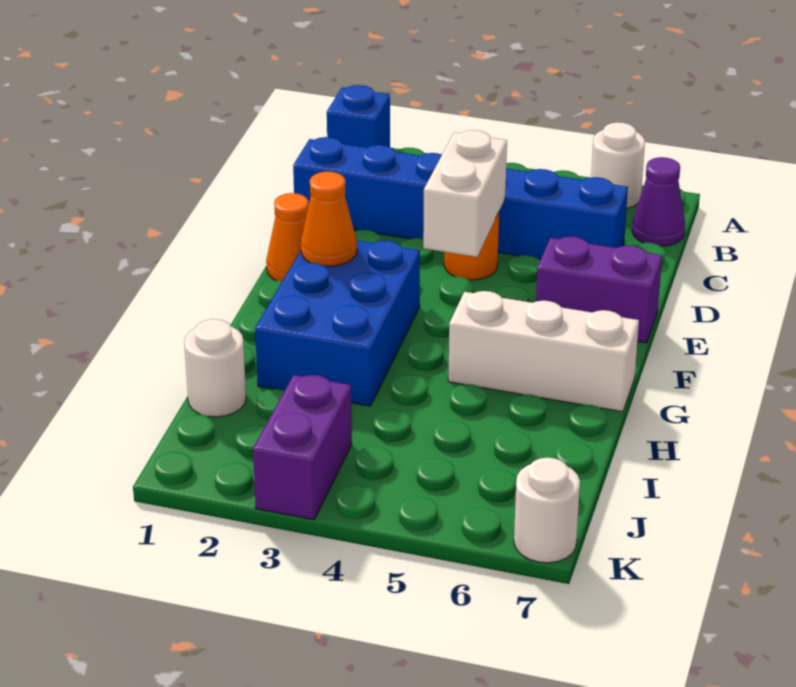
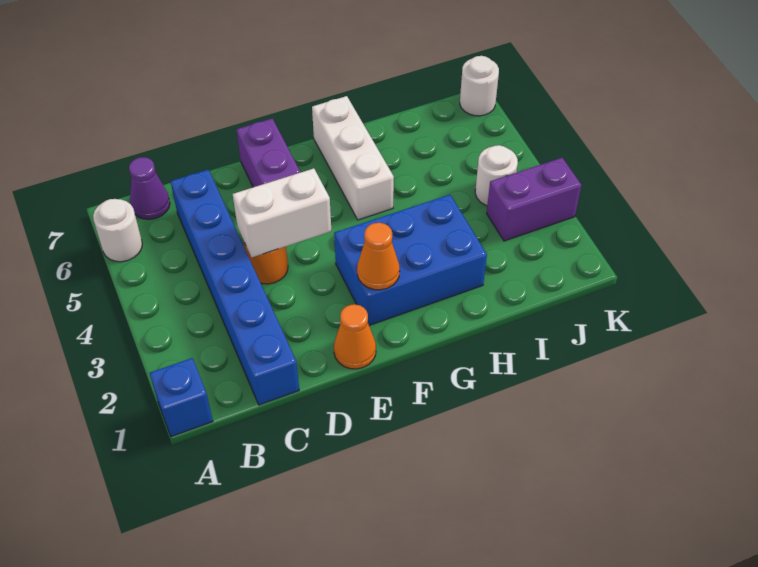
white 1x1 round brick [184,319,246,417] -> white 1x1 round brick moved to [475,145,518,206]

